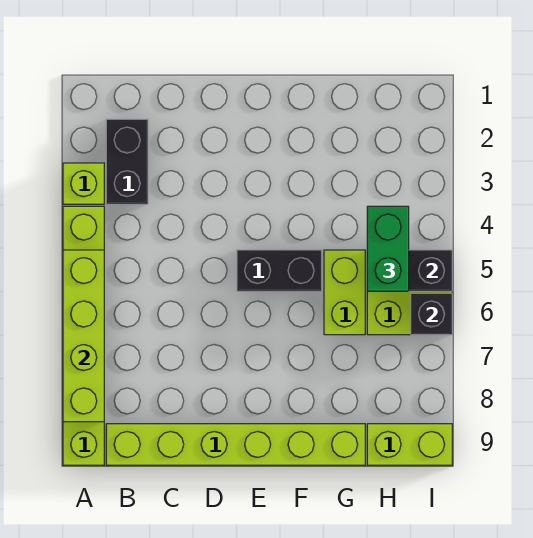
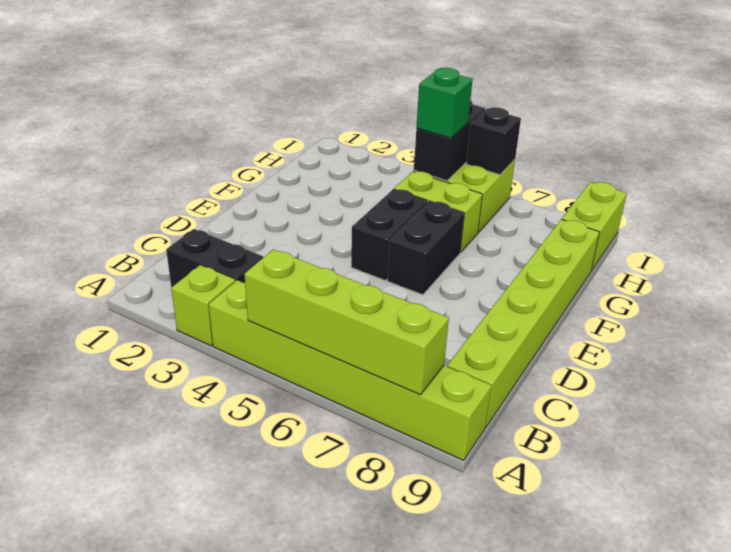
none -> black 1x2 brick [387,201,465,295]
green 1x2 brick [367,206,409,291] -> green 1x1 brick [416,68,473,138]

